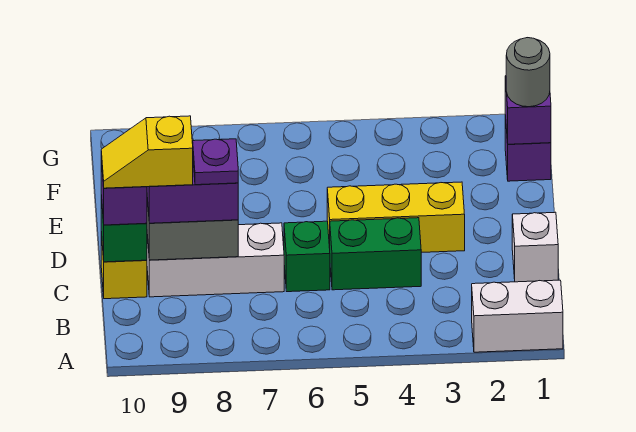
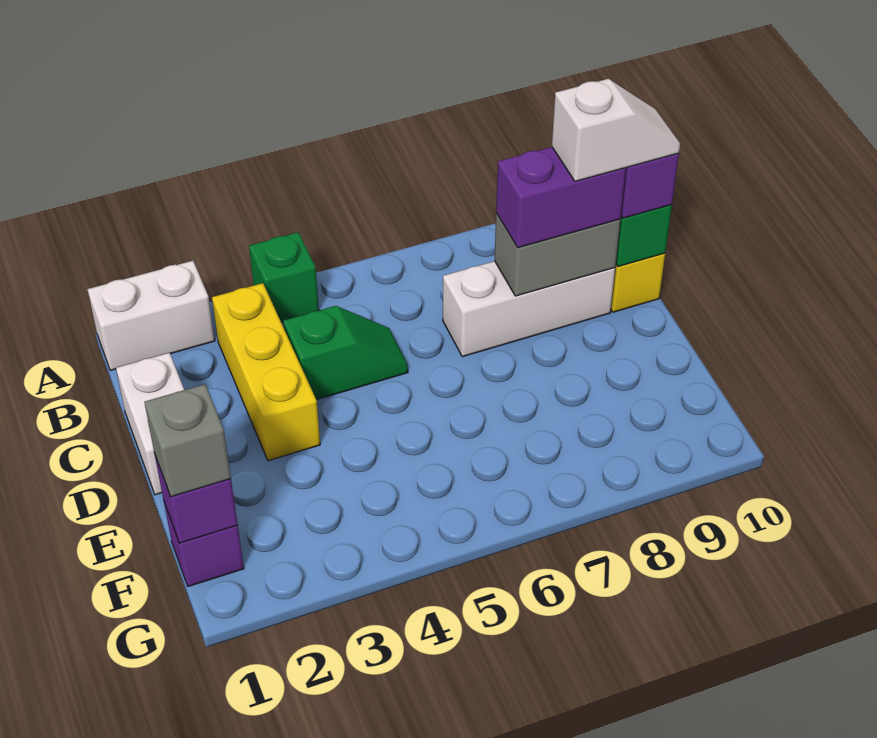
white 1x1 brick [512,212,558,282] -> white 1x2 brick [116,353,184,495]
green 1x2 brick [330,218,421,290] -> green 1x2 slope [283,306,408,400]
green 1x1 brick [284,221,330,292] -> green 1x1 brick moved to [249,232,319,322]
purple 1x1 plate [193,139,238,185] -> none
yellow 1x2 slope [101,116,193,188] -> white 1x2 slope [552,79,680,181]
yellow 1x3 brick [327,182,465,253] -> yellow 1x3 brick turned to [212,283,320,461]
grey 1x1 round brick [506,38,550,107] -> grey 1x1 brick [144,384,231,497]

